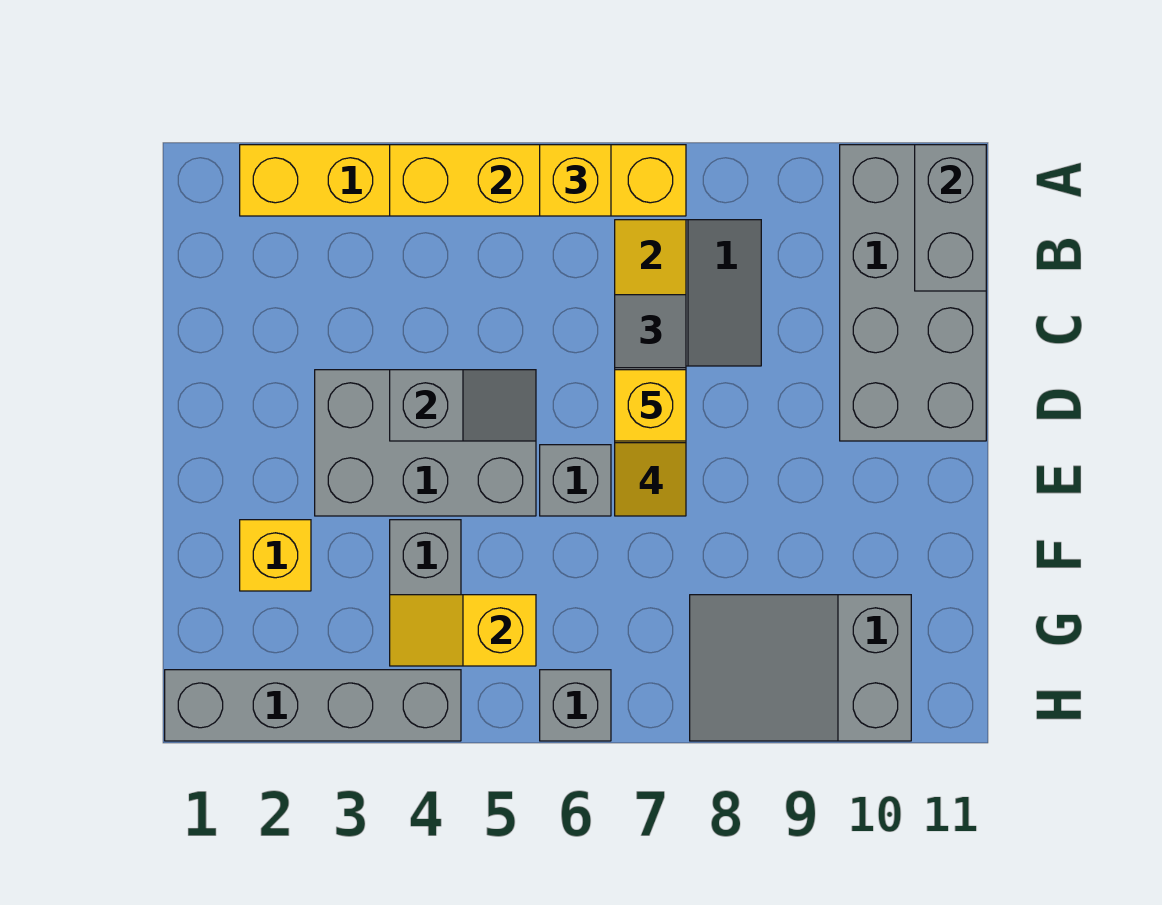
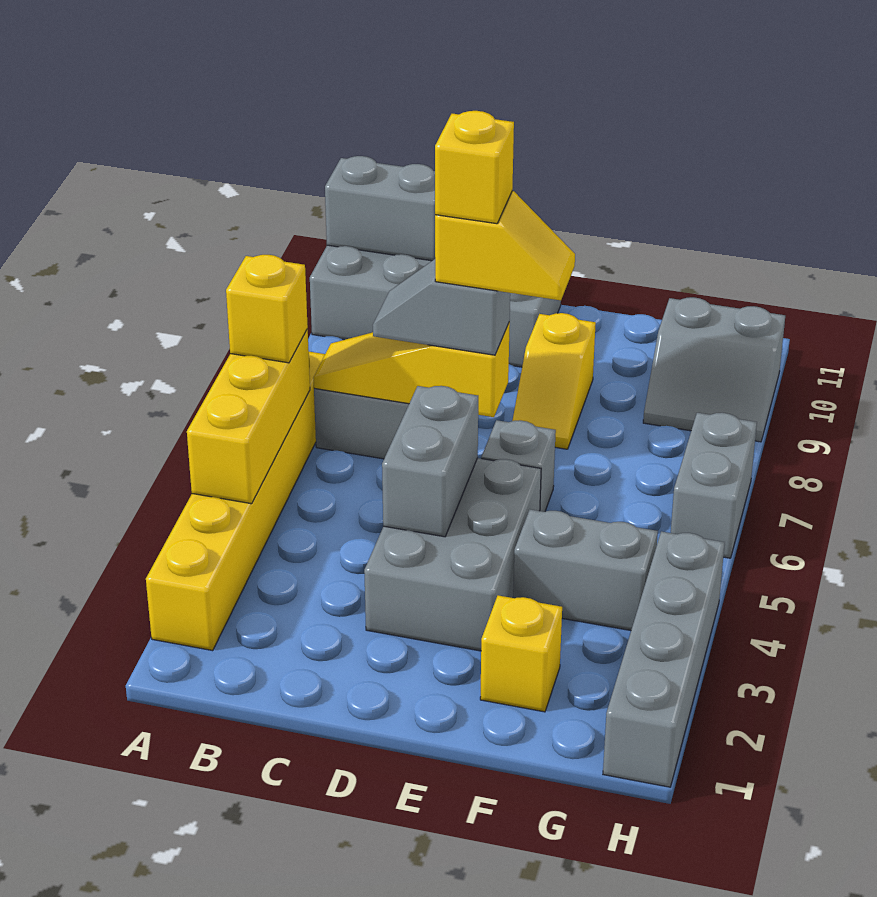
grey 1x2 slope [390,370,536,441] -> grey 1x2 brick [382,386,478,537]
yellow 1x2 slope [390,595,536,666] -> yellow 1x2 slope moved to [512,313,596,449]
grey 2x3 slope [690,595,911,741] -> grey 2x2 slope [643,297,785,442]
grey 1x1 brick [540,670,611,741] -> grey 1x2 brick [671,413,757,558]

